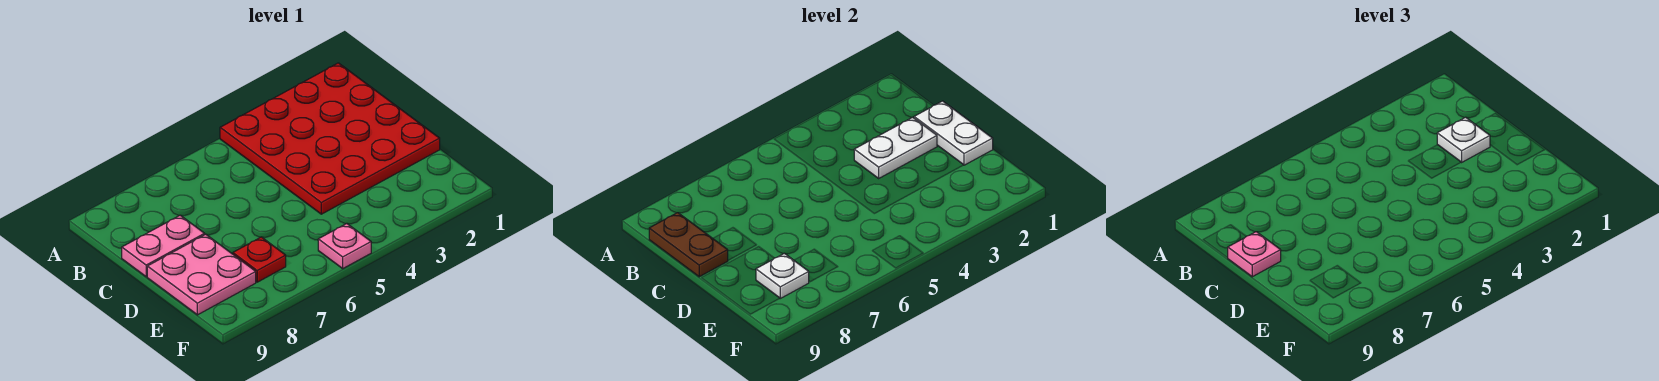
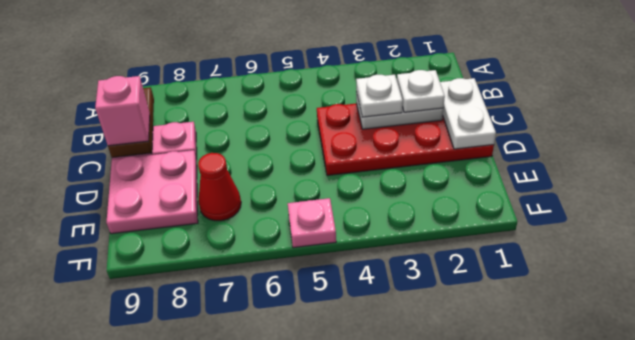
red 4x4 plate [220,63,440,214] -> red 2x4 plate [317,103,494,176]
pink 1x1 plate [1228,232,1281,277] -> pink 1x1 brick [95,76,150,146]
red 1x1 plate [233,237,286,282] -> red 1x1 cone [198,153,241,221]
white 1x1 plate [756,253,809,298] -> white 1x1 plate moved to [356,75,403,117]

